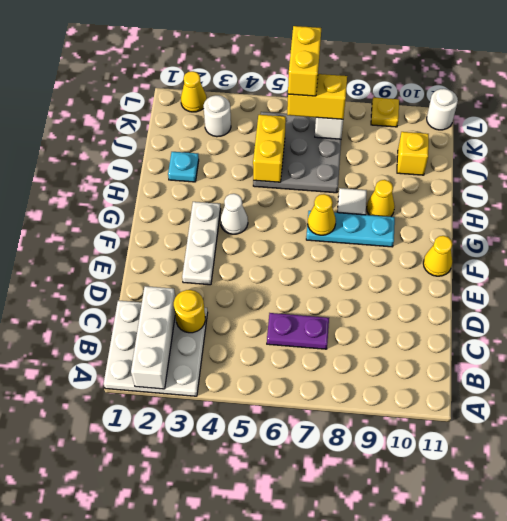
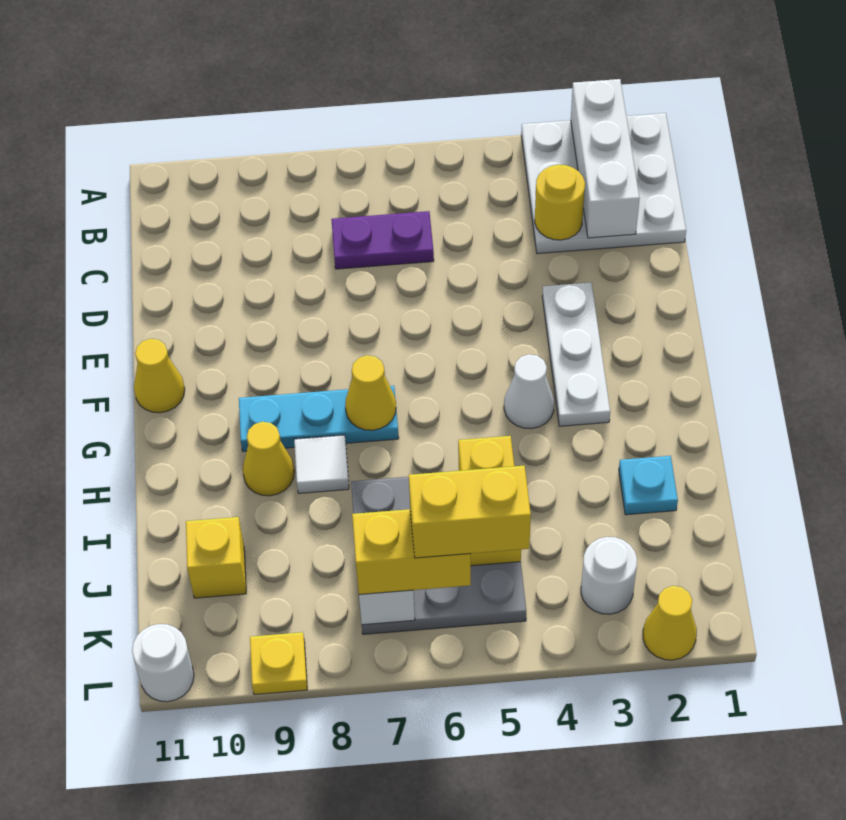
yellow 1x2 brick [288,26,321,96] -> yellow 1x2 brick turned to [409,465,531,558]

